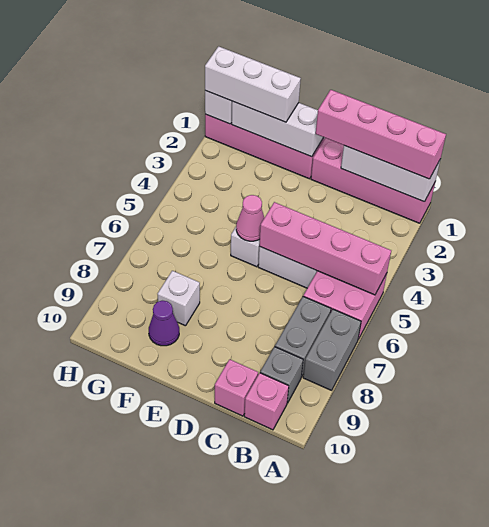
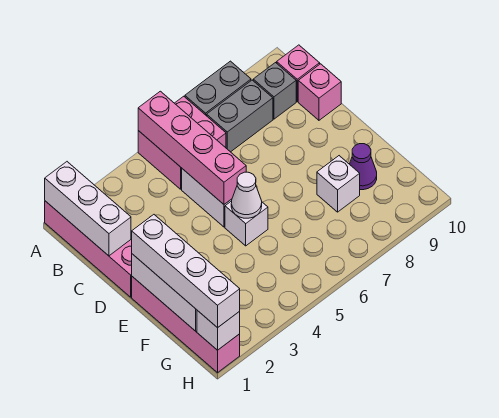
pink 1x4 brick [316,90,446,179] -> none
pink 1x1 cone [236,195,265,241] -> white 1x1 cone [231,172,262,218]
white 1x3 brick [205,46,301,122] -> white 1x4 brick [132,215,240,328]

